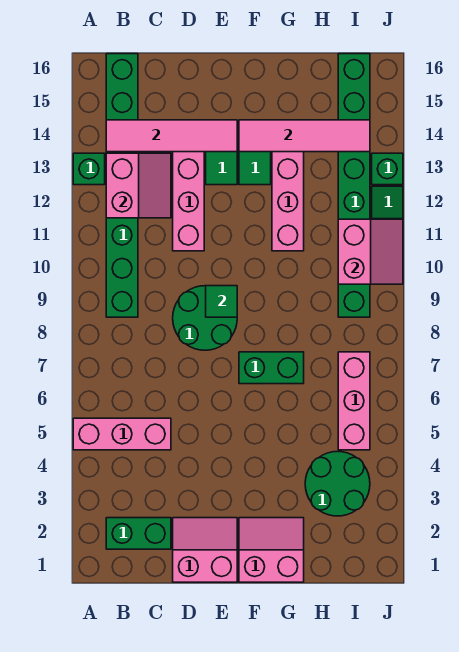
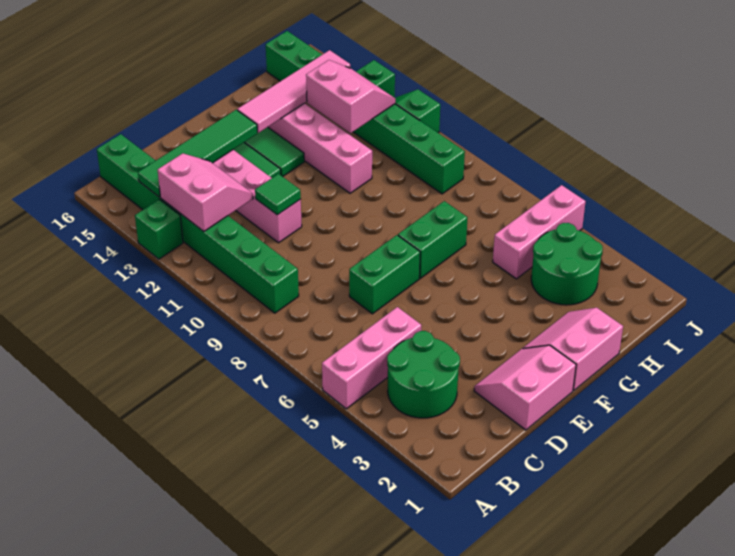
green 1x2 brick [106,518,171,549] -> green 1x2 brick moved to [349,235,420,314]
pink 1x4 tile [106,120,237,152] -> green 1x4 tile [138,110,257,197]
green 2x2 round brick [173,286,237,350] -> green 2x2 round brick moved to [387,331,460,418]
green 1x1 tile [206,286,237,317] -> green 1x1 tile moved to [255,174,301,215]
pink 1x3 brick [338,352,370,450] -> pink 1x3 brick turned to [493,185,586,279]
pink 2x2 slope [338,219,403,284] -> pink 2x2 slope moved to [306,60,395,133]

